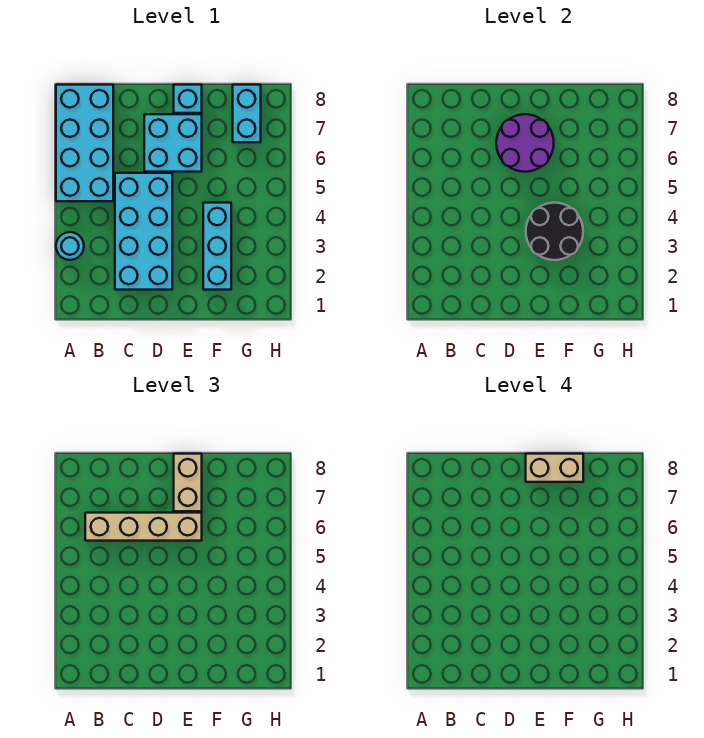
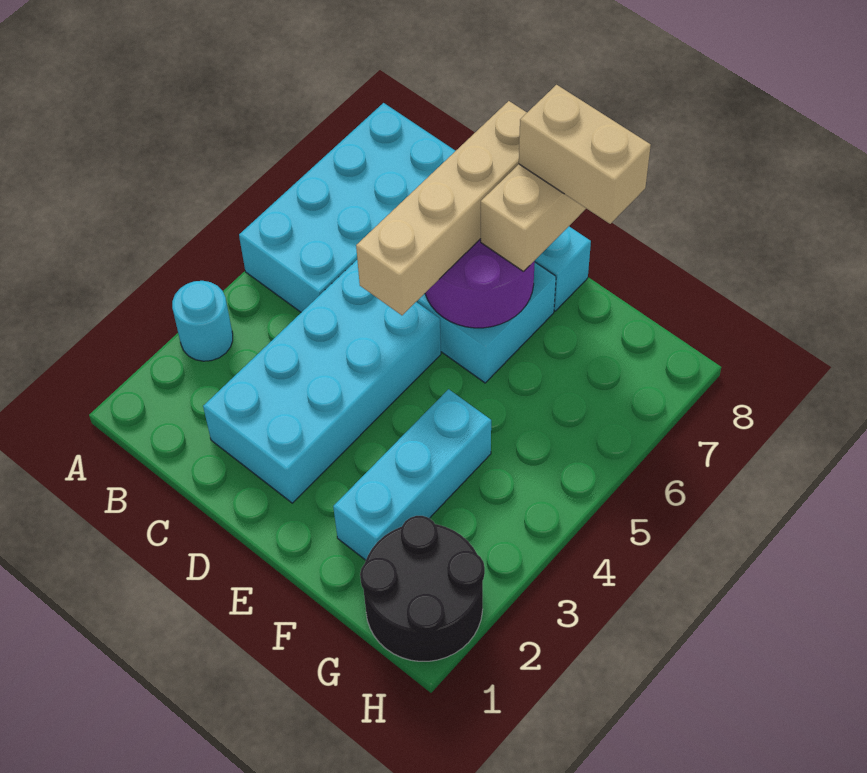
tan 1x4 brick [85,513,202,541] -> tan 1x4 brick turned to [356,101,527,315]
black 2x2 round brick [526,203,583,260] -> black 2x2 round brick moved to [360,516,485,661]
cyan 1x2 brick [233,85,261,142] -> none

